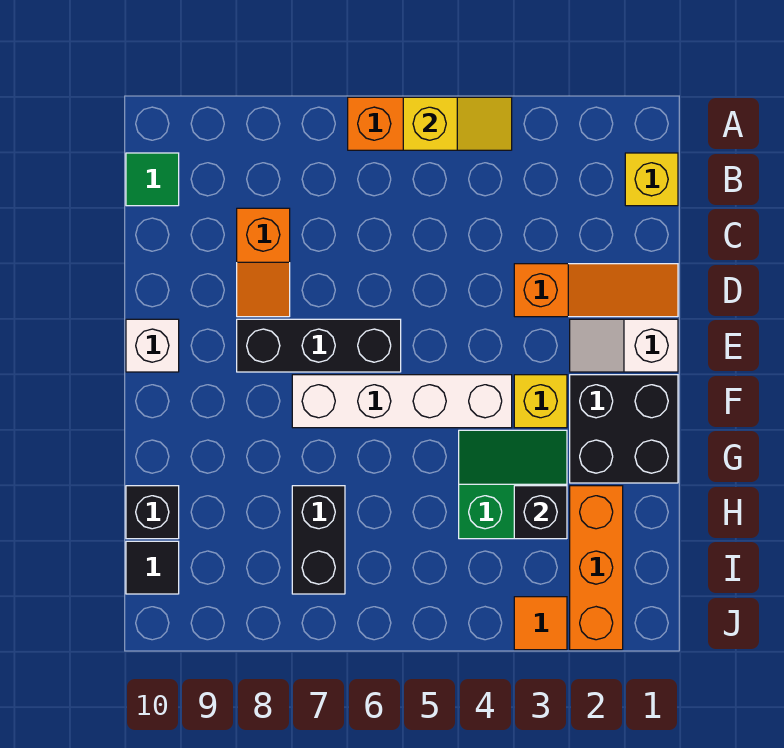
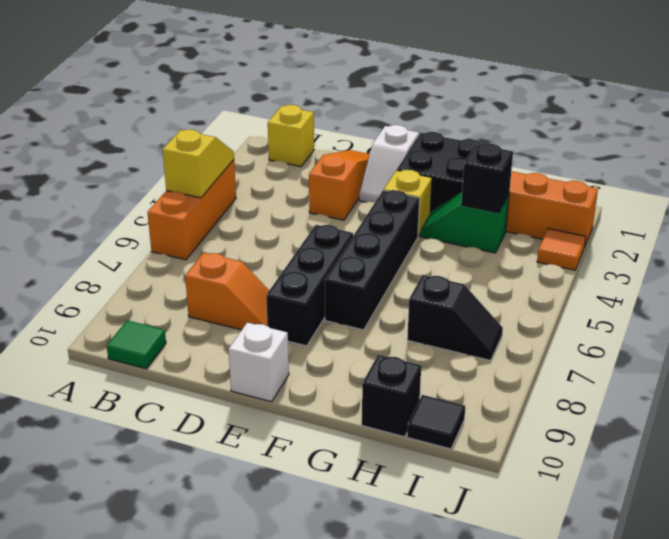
white 1x4 brick [292,375,512,428] -> black 1x4 brick [325,190,420,330]
green 2x2 slope [459,430,567,539] -> green 1x2 slope [420,192,509,253]
black 1x2 brick [292,486,345,594] -> black 1x2 slope [407,275,503,361]

